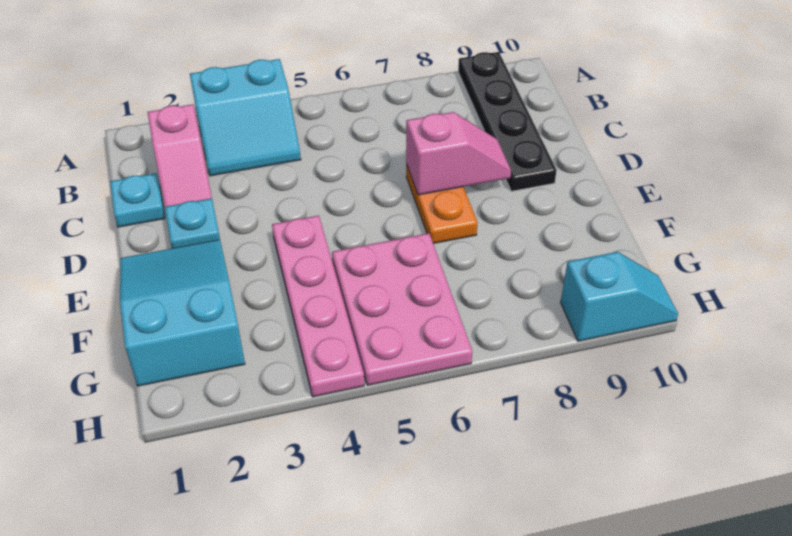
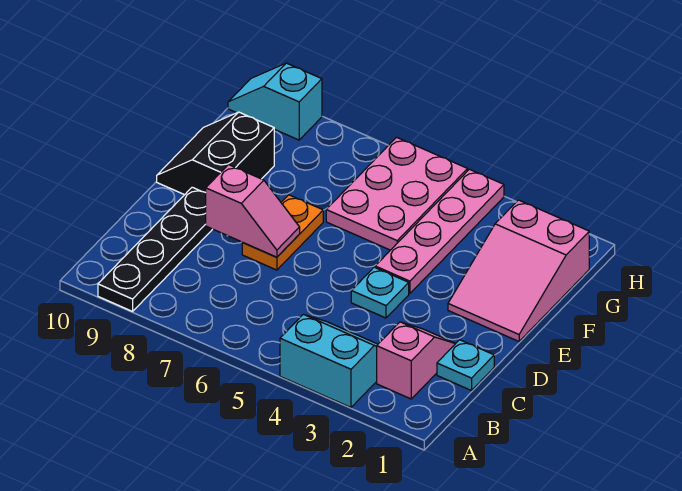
cyan 1x1 plate [165,198,220,248] -> cyan 1x1 plate moved to [351,267,409,318]
pink 1x2 slope [406,112,511,195] -> pink 1x2 slope turned to [206,165,300,257]
cyan 2x3 slope [120,240,245,386] -> pink 2x3 slope [448,200,589,341]
none -> black 2x2 slope [157,112,274,195]

